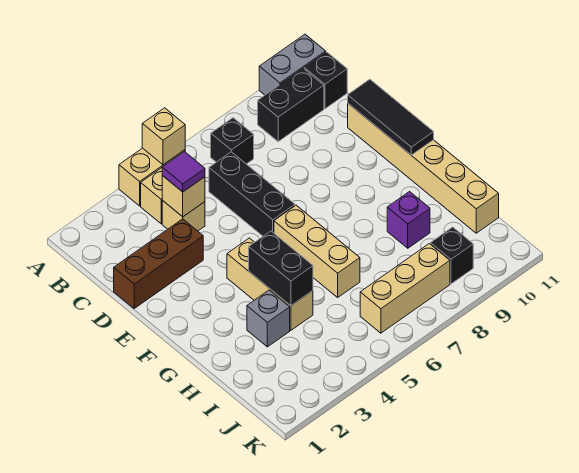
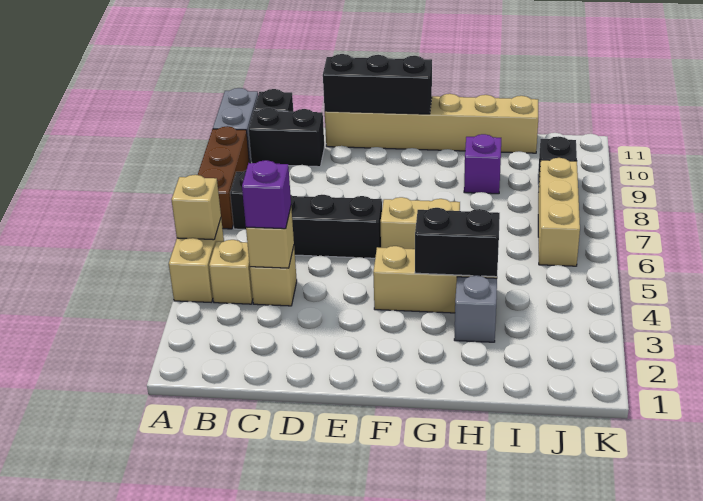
black 1x2 brick [258,68,324,142] -> black 1x2 brick turned to [249,108,324,167]
purple 1x1 tile [162,152,205,192] -> purple 1x1 brick [242,160,291,229]
brown 1x3 brick [114,219,203,308] -> brown 1x3 brick moved to [198,126,249,229]
black 1x3 tile [348,79,434,155] -> black 1x3 brick [323,54,432,114]
tan 1x3 brick [274,205,360,297] -> tan 1x2 brick [381,197,460,249]

